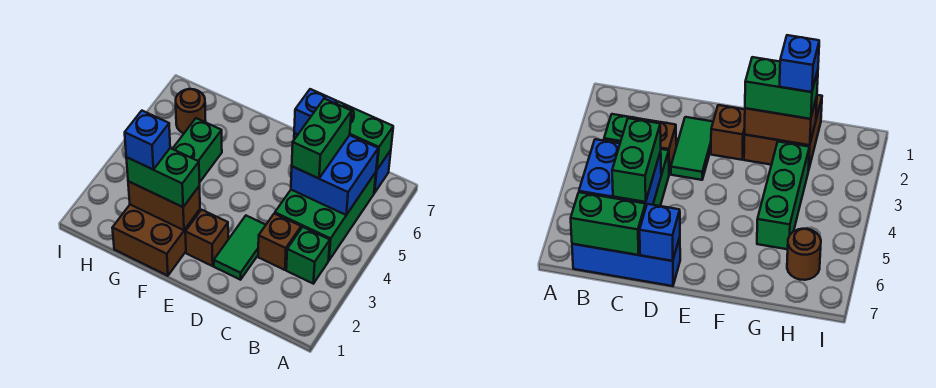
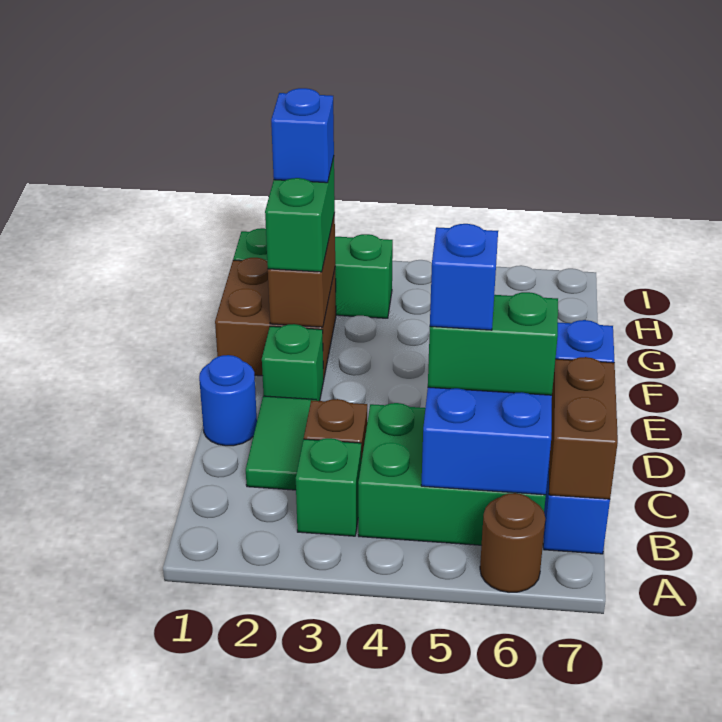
green 1x2 brick [336,102,393,170] -> brown 1x2 brick [549,357,618,499]
none -> blue 1x1 brick [430,224,498,330]
none -> blue 1x1 round brick [199,355,257,446]
green 1x2 tile [214,216,266,280] -> green 1x2 tile turned to [246,396,316,490]
brown 1x1 brick [185,210,228,266] -> green 1x1 brick [262,324,324,401]
green 1x3 brick [173,118,222,183] -> green 1x3 brick moved to [233,228,393,318]
brown 1x1 round brick [176,89,206,134] -> brown 1x1 round brick moved to [480,493,545,592]

